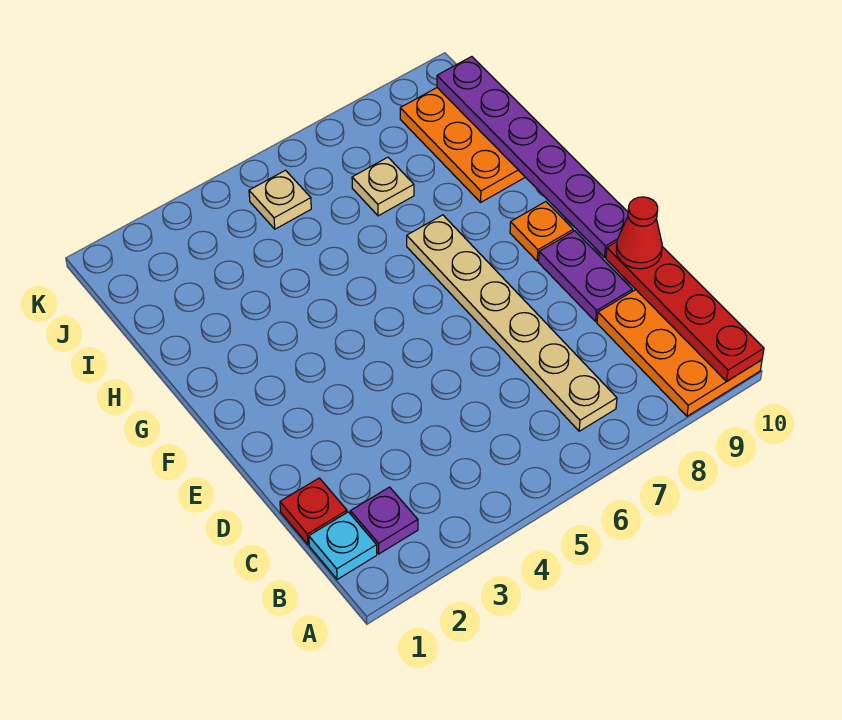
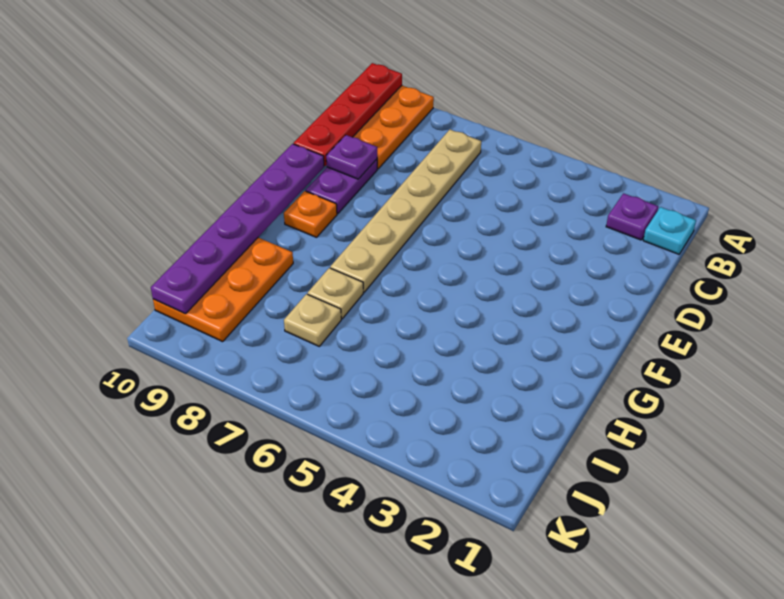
red 1x1 plate [280,478,347,545] -> none
none -> purple 1x1 plate [326,135,377,179]
red 1x1 cone [616,197,662,269] -> none
tan 1x1 plate [249,170,311,229] -> tan 1x1 plate moved to [308,268,363,319]

